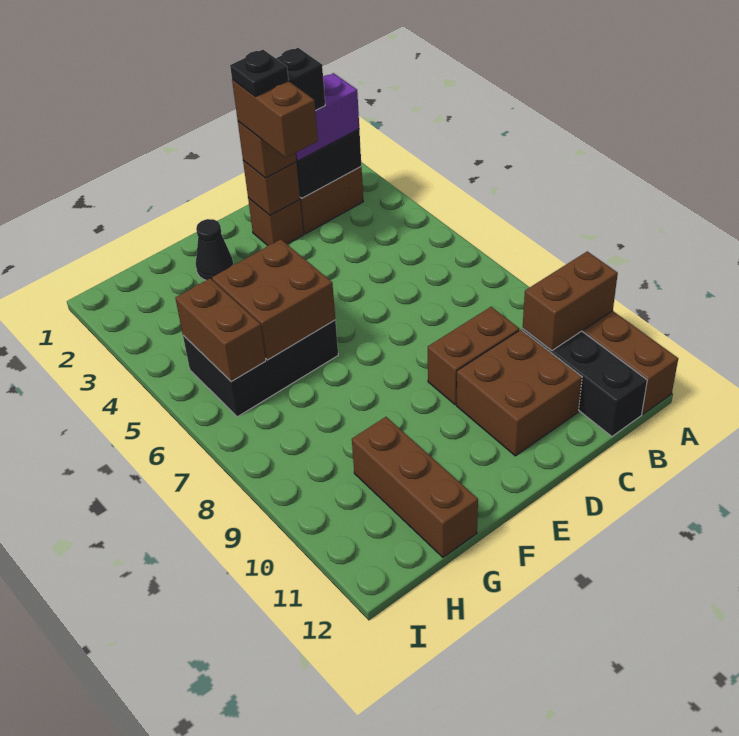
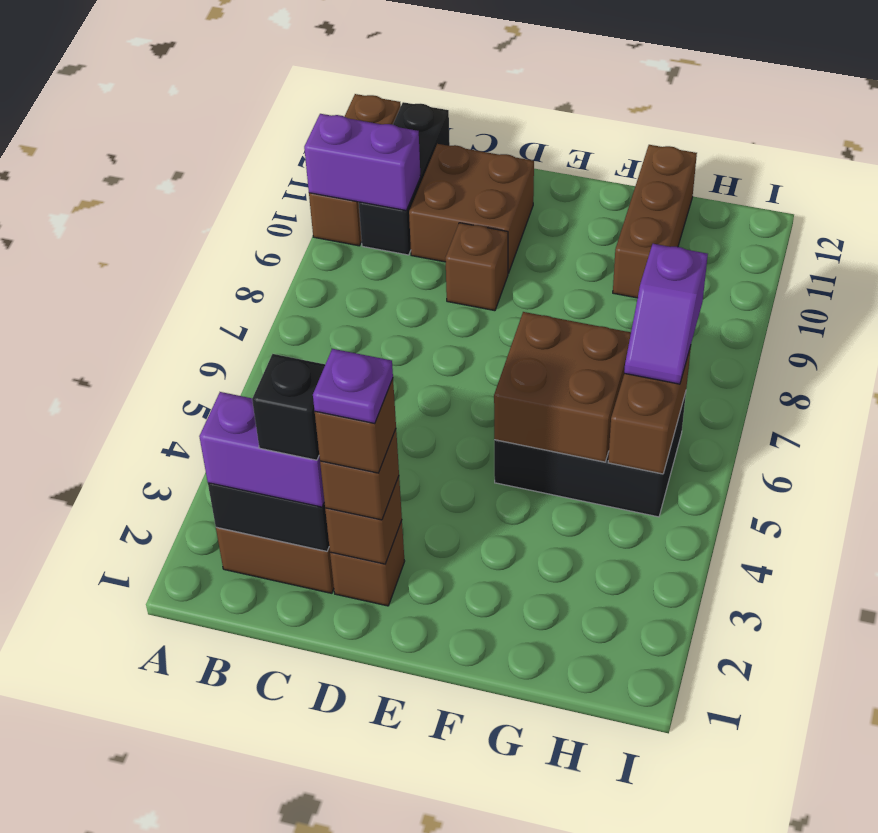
brown 1x2 brick [523,251,618,351] -> purple 1x2 brick [304,114,421,211]
brown 1x2 brick [428,307,519,405] -> brown 1x1 brick [445,223,508,311]
brown 1x2 brick [232,79,318,158] -> brown 1x1 brick [315,379,396,473]
black 1x1 plate [230,50,288,96] -> purple 1x1 plate [313,349,393,423]
black 1x1 cone [196,219,233,280] -> none
none -> purple 1x2 slope [624,244,708,384]

